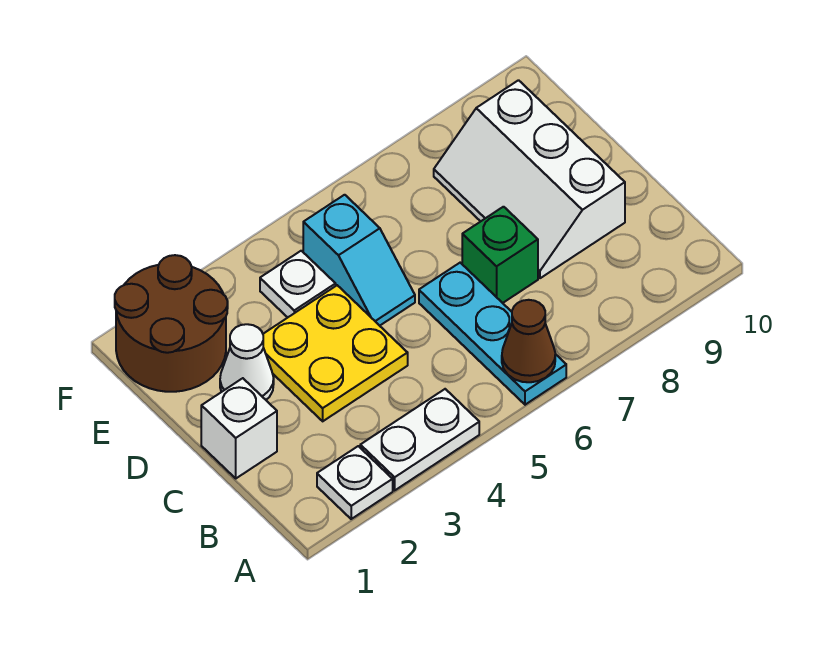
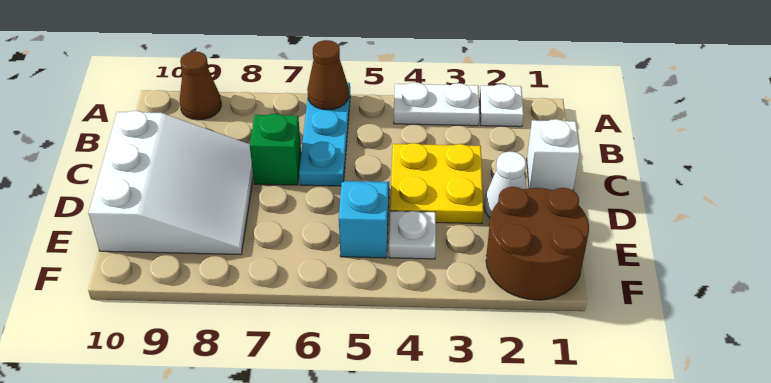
none -> brown 1x1 cone [180,51,221,120]
white 2x3 slope [434,80,625,278] -> white 3x3 slope [89,111,253,255]

